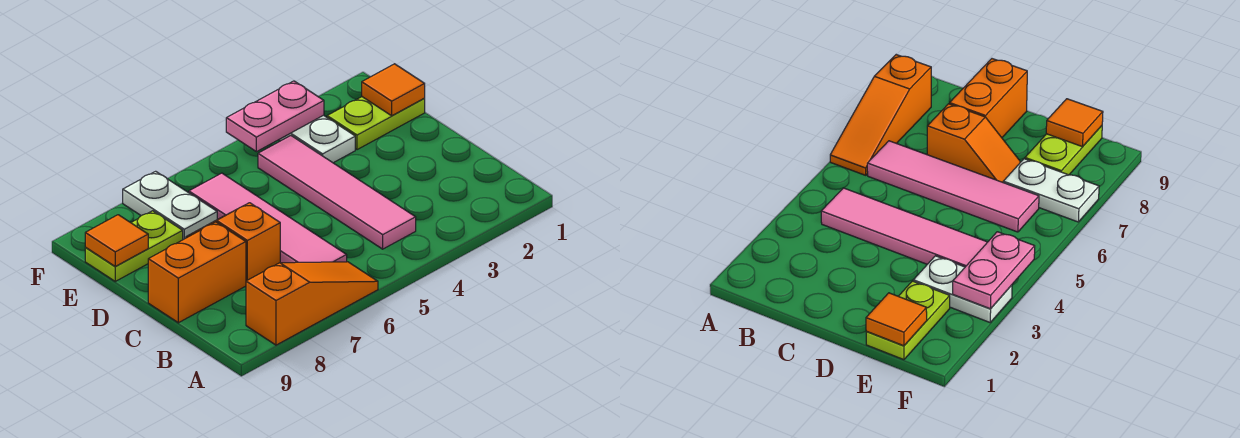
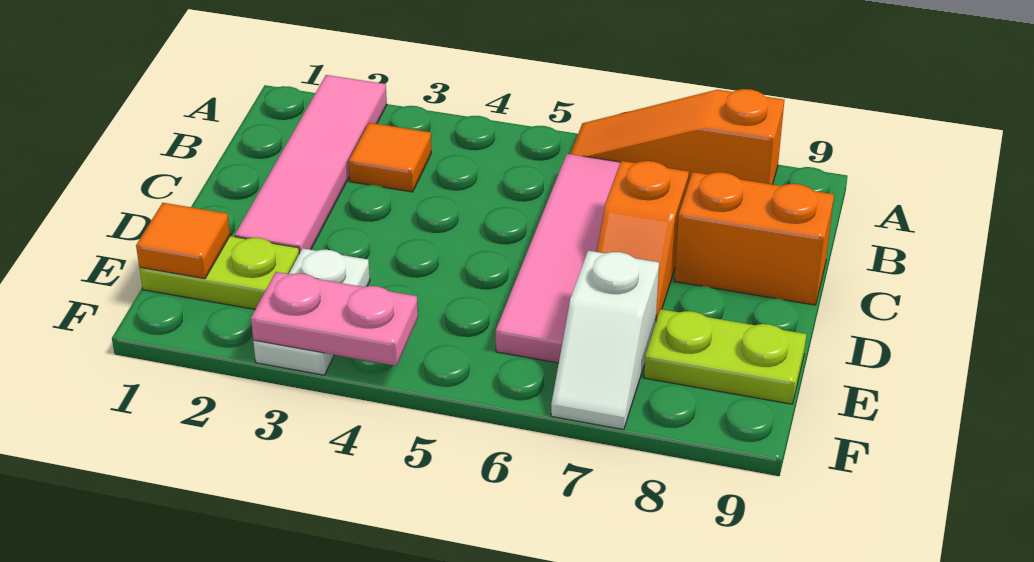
pink 1x4 tile [258,136,416,249] -> pink 1x4 tile moved to [235,75,387,253]
white 1x2 plate [123,171,217,240] -> white 1x2 slope [551,251,659,430]
orange 1x1 tile [85,215,148,267] -> orange 1x1 tile moved to [349,123,431,192]

